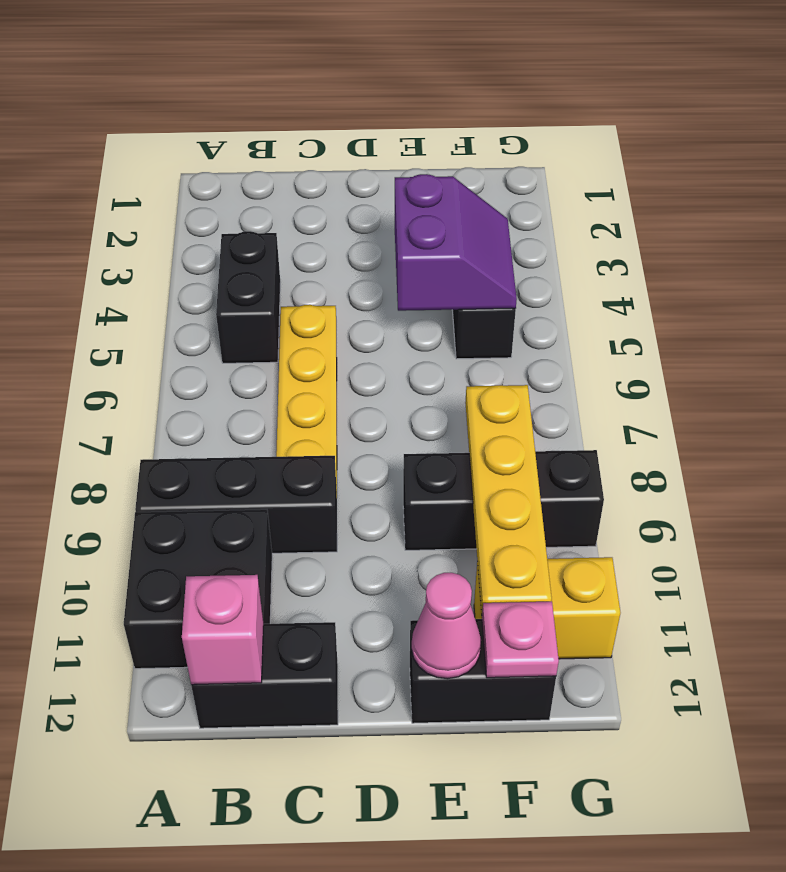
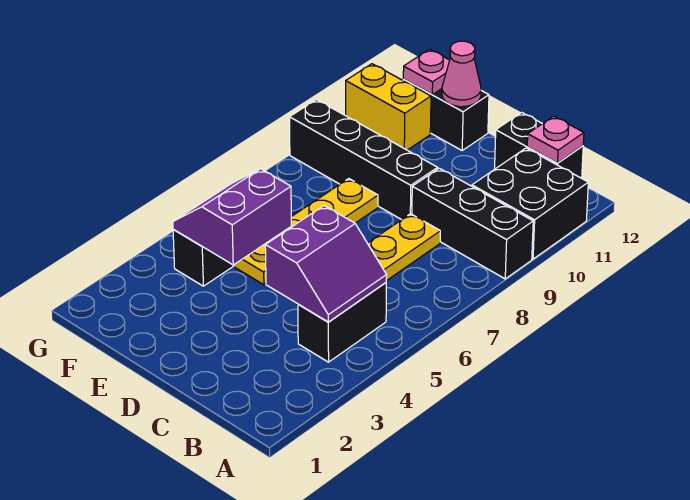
none -> purple 2x2 slope [265,206,387,322]
pink 1x1 brick [182,575,263,685] -> pink 1x1 plate [527,116,584,163]
black 1x3 brick [403,450,604,550] -> black 1x4 brick [289,100,438,220]
yellow 1x4 plate [465,385,552,614] -> yellow 1x4 plate moved to [235,179,378,285]

